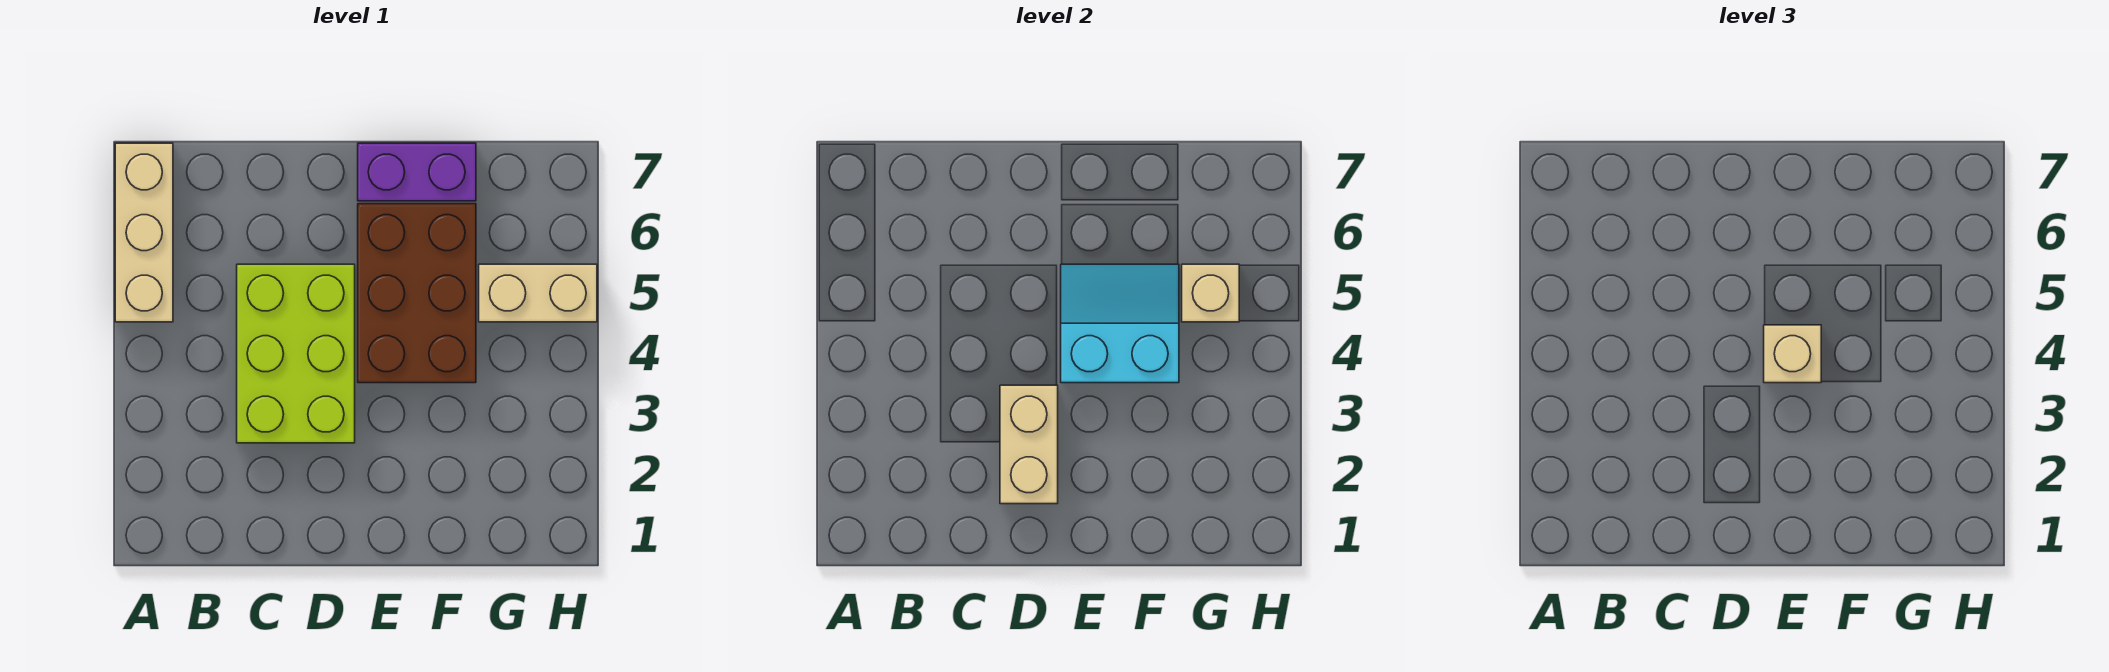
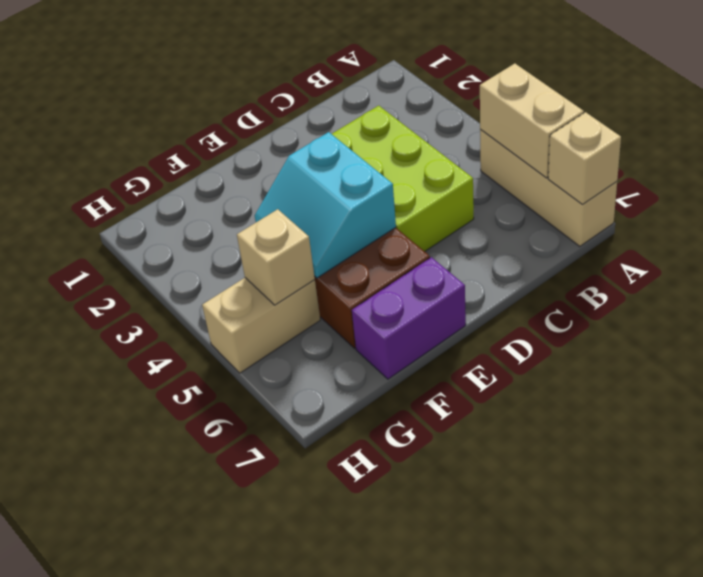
tan 1x2 brick [1000,385,1058,504] -> tan 1x2 brick moved to [480,64,584,178]
cyan 2x2 slope [1061,264,1179,383] -> cyan 2x2 slope turned to [255,132,396,278]
tan 1x1 brick [1764,325,1821,383] -> tan 1x1 brick moved to [548,112,621,204]

